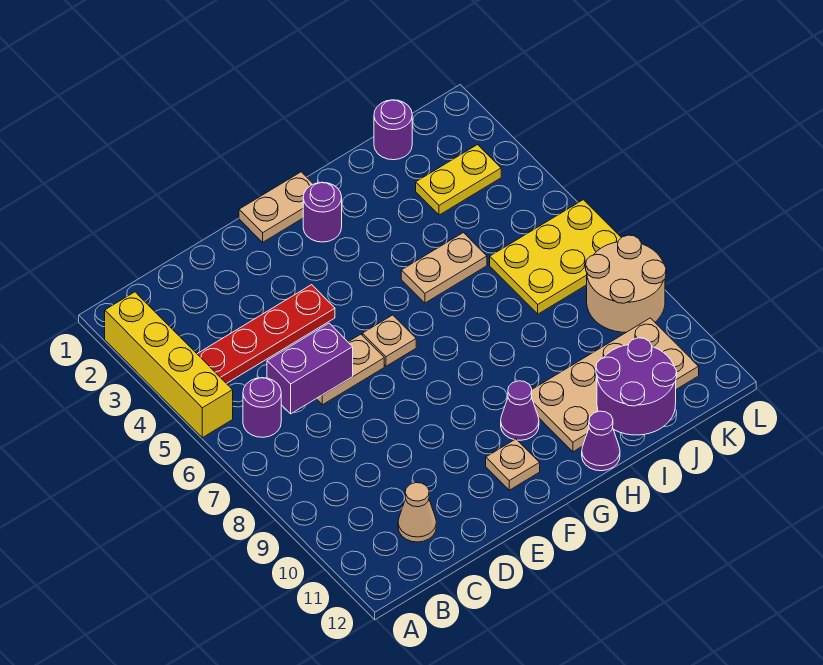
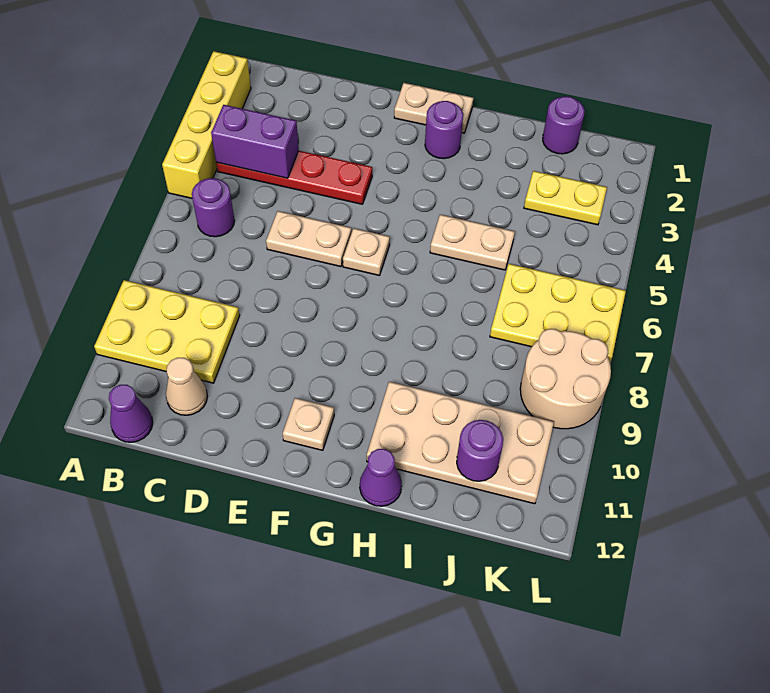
none -> yellow 2x3 plate [94,280,240,383]
purple 1x2 brick [267,323,353,414] -> purple 1x2 brick moved to [211,105,299,178]
purple 1x1 cone [501,381,539,440] -> purple 1x1 cone moved to [109,385,153,442]
purple 2x2 round brick [596,338,677,435] -> purple 1x1 round brick [457,420,503,481]

